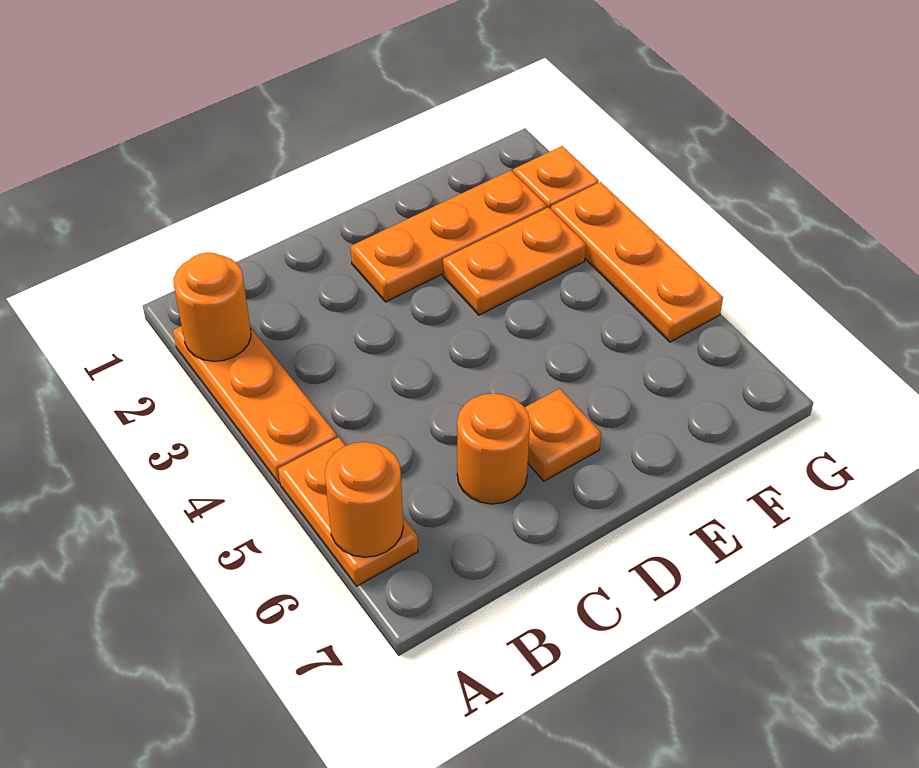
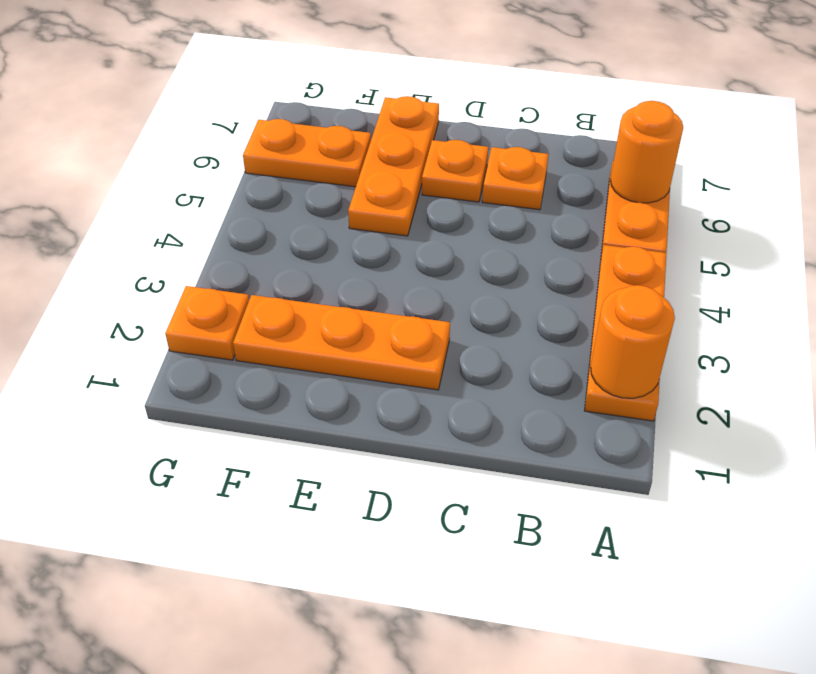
orange 1x1 round brick [457,393,530,504] -> orange 1x1 plate [482,147,549,210]
orange 1x2 plate [443,207,586,315] -> orange 1x2 plate moved to [243,119,371,187]
orange 1x3 plate [551,182,723,342] -> orange 1x3 plate moved to [348,96,439,236]

